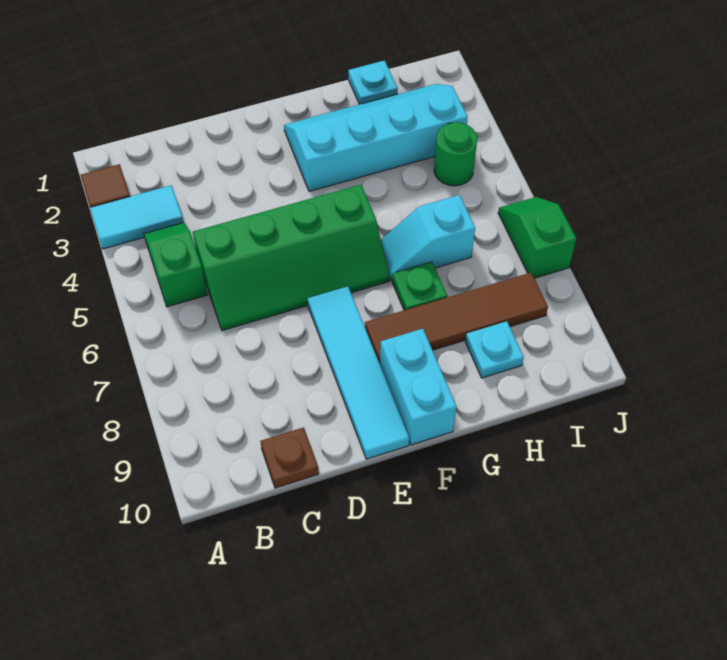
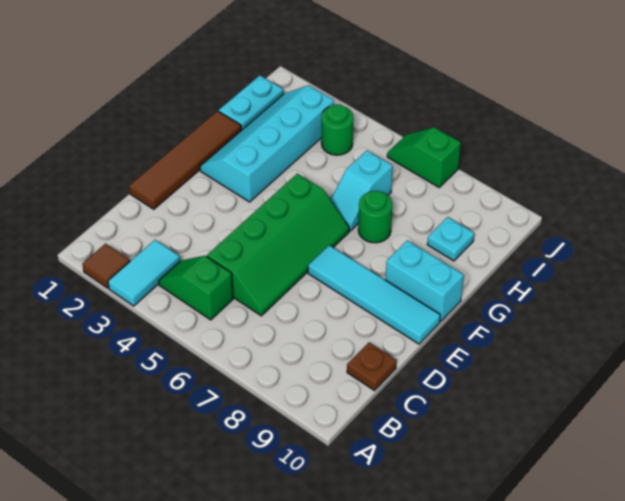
brown 1x4 tile [365,273,548,364] -> brown 1x4 tile moved to [129,111,241,209]
green 1x1 plate [392,262,447,310] -> green 1x1 round brick [358,191,392,243]
cyan 1x1 plate [349,61,398,104] -> cyan 1x2 plate [219,75,283,130]

